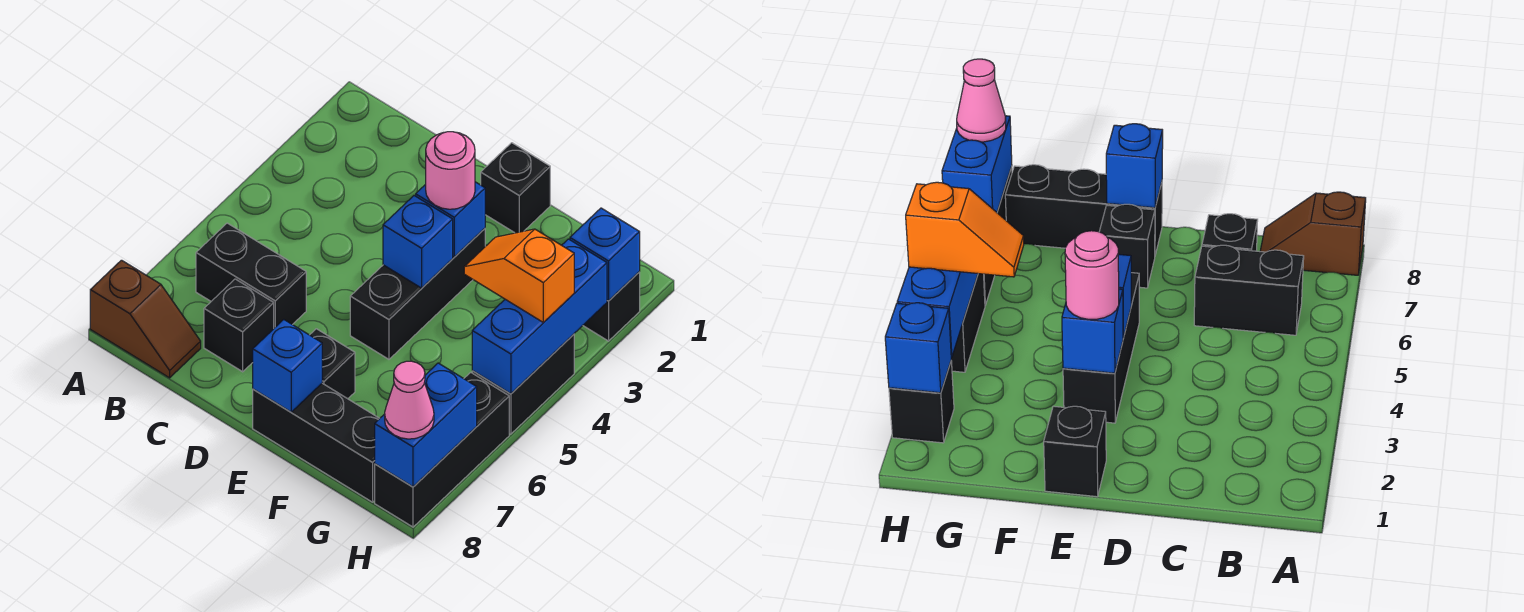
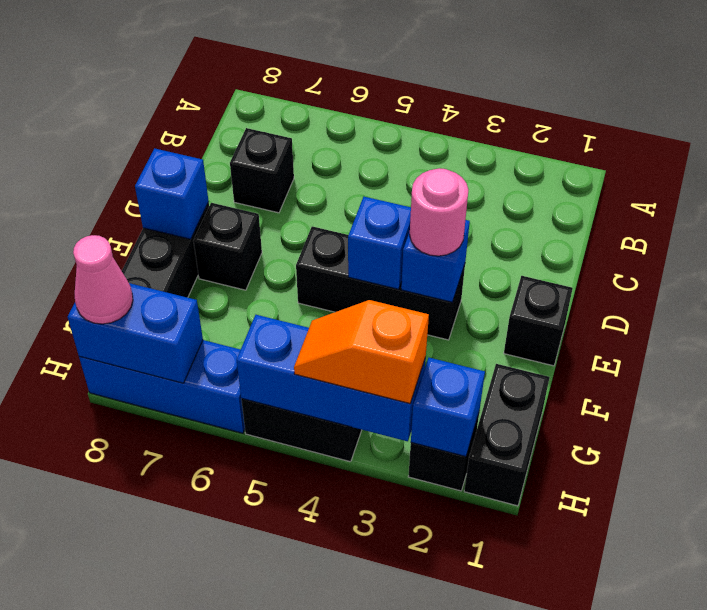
brown 1x2 slope [90,260,201,378] -> none
black 1x2 brick [196,223,306,328] -> black 1x2 brick moved to [464,364,550,506]
orange 1x2 slope [464,229,574,323] -> orange 1x2 slope turned to [294,300,429,404]
black 1x3 brick [375,372,509,527] -> blue 1x3 brick [79,340,245,433]

